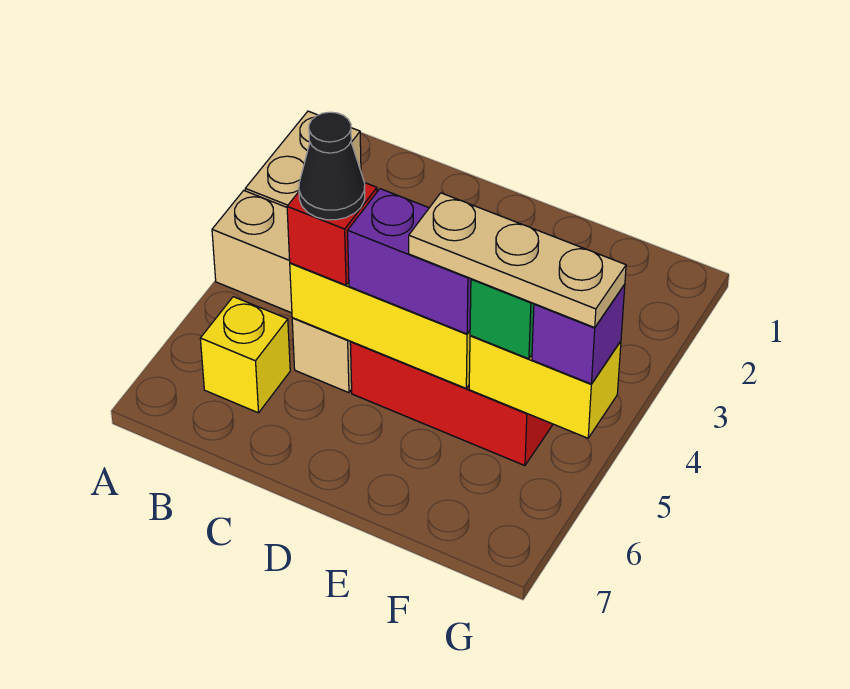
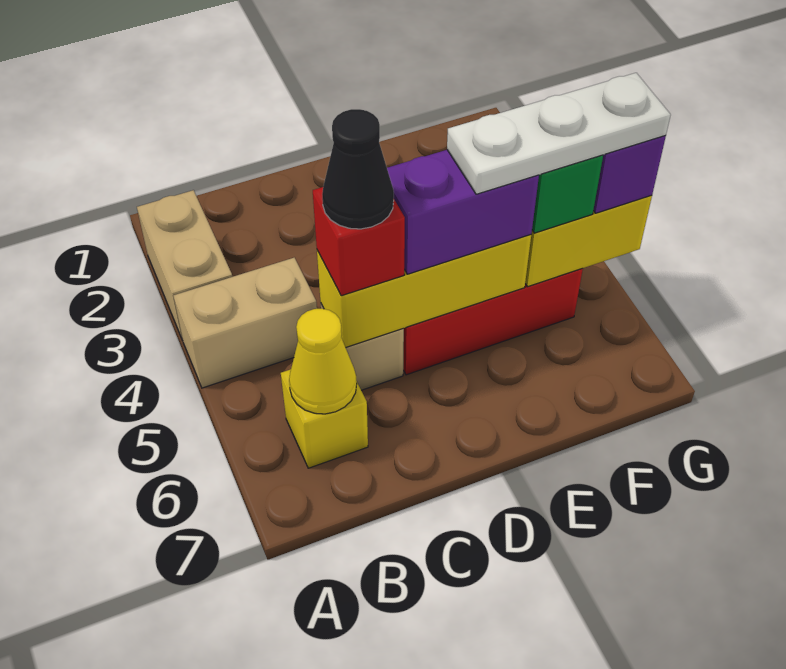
none -> yellow 1x1 cone [289,309,357,414]
tan 1x3 plate [409,193,626,327] -> white 1x3 plate [447,73,671,194]

